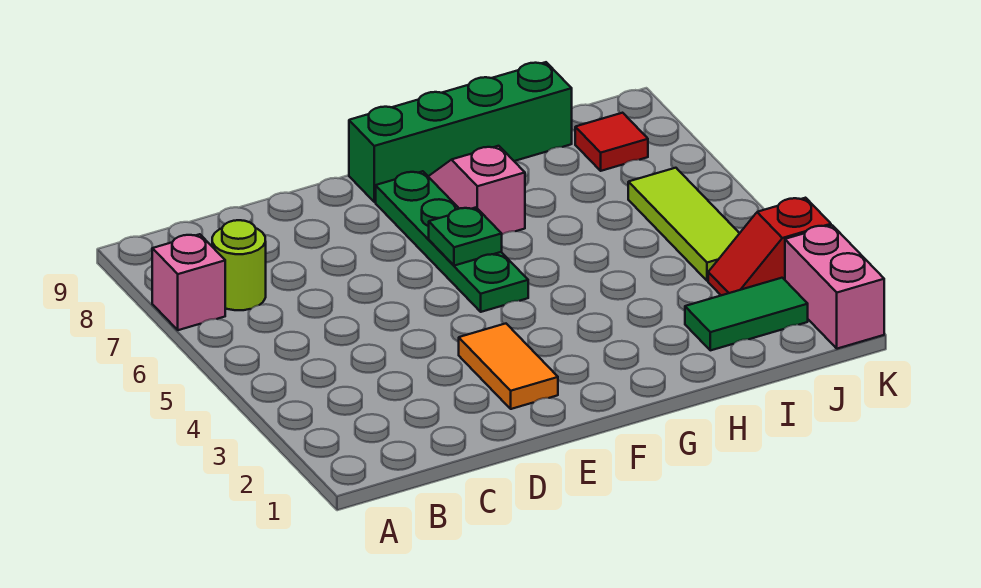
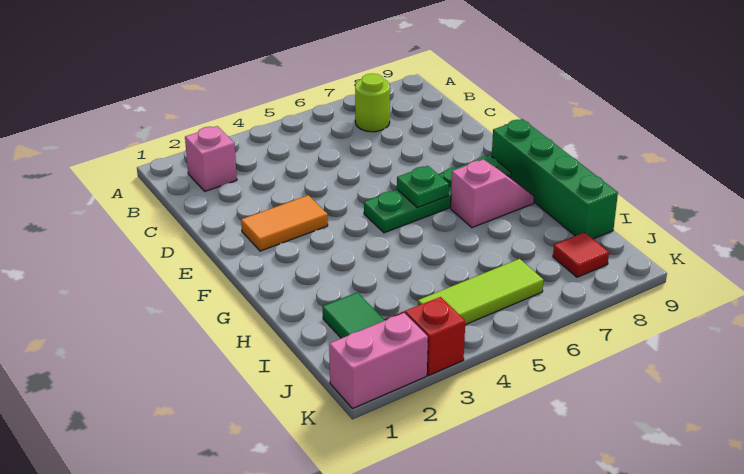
pink 1x1 brick [152,234,225,330] -> pink 1x1 brick moved to [185,126,237,191]

